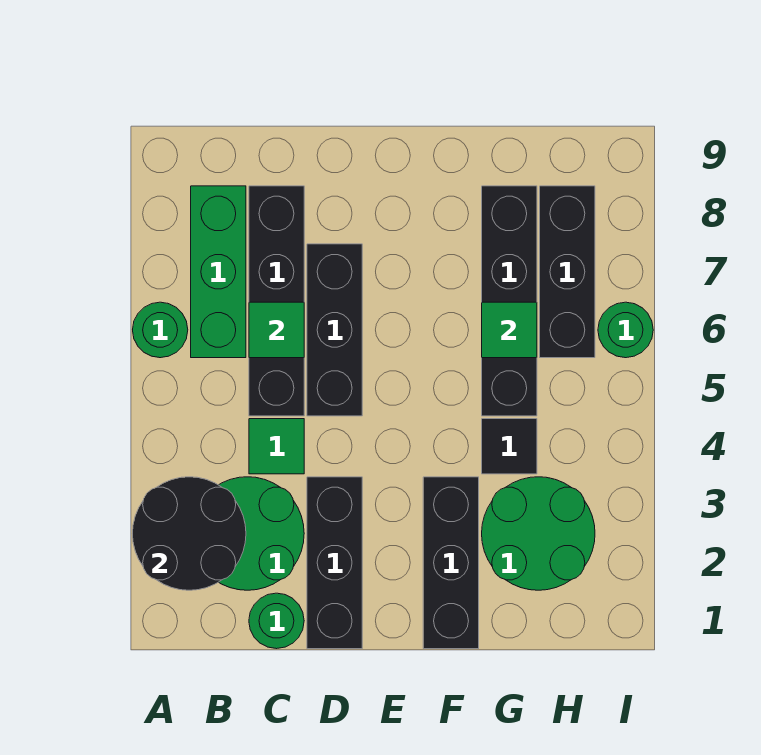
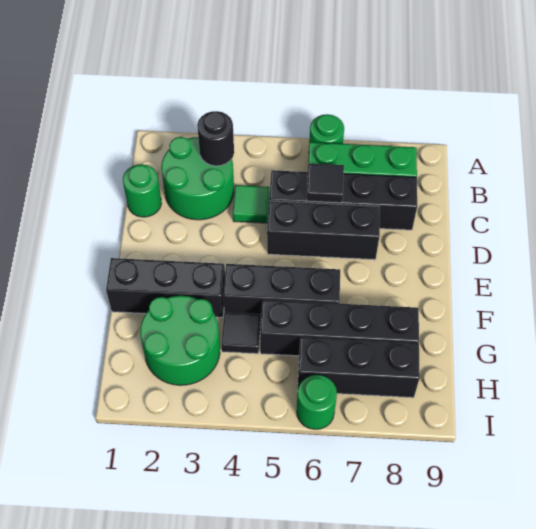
black 2x2 round brick [132,477,246,590] -> black 1x1 round brick [197,111,234,166]
green 1x1 tile [249,302,304,358] -> black 1x1 tile [307,164,344,203]
black 1x3 brick [307,477,362,649] -> black 1x3 brick moved to [223,264,340,315]
green 1x1 tile [482,302,537,358] -> none

